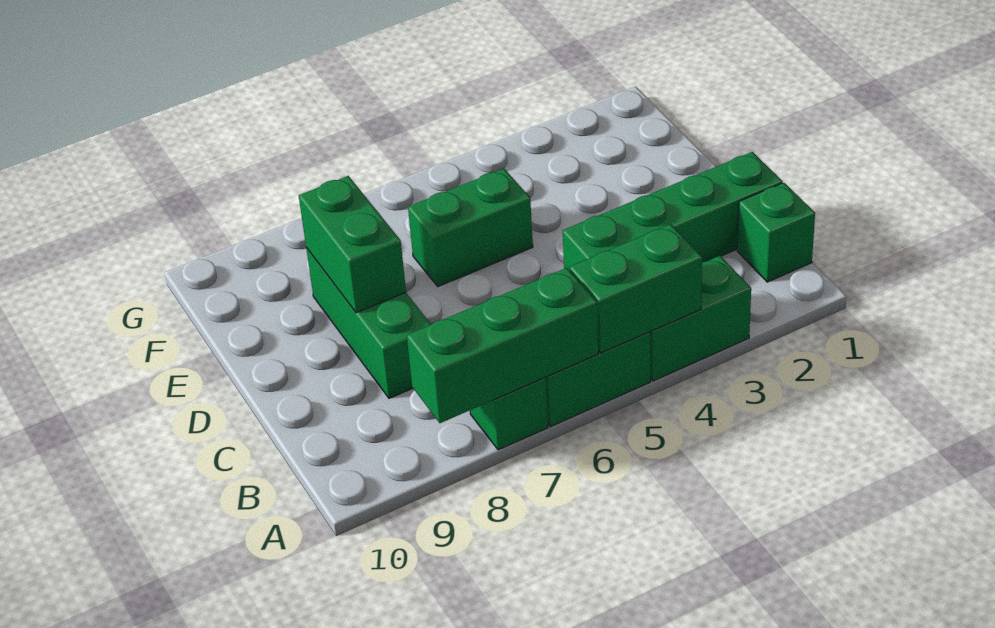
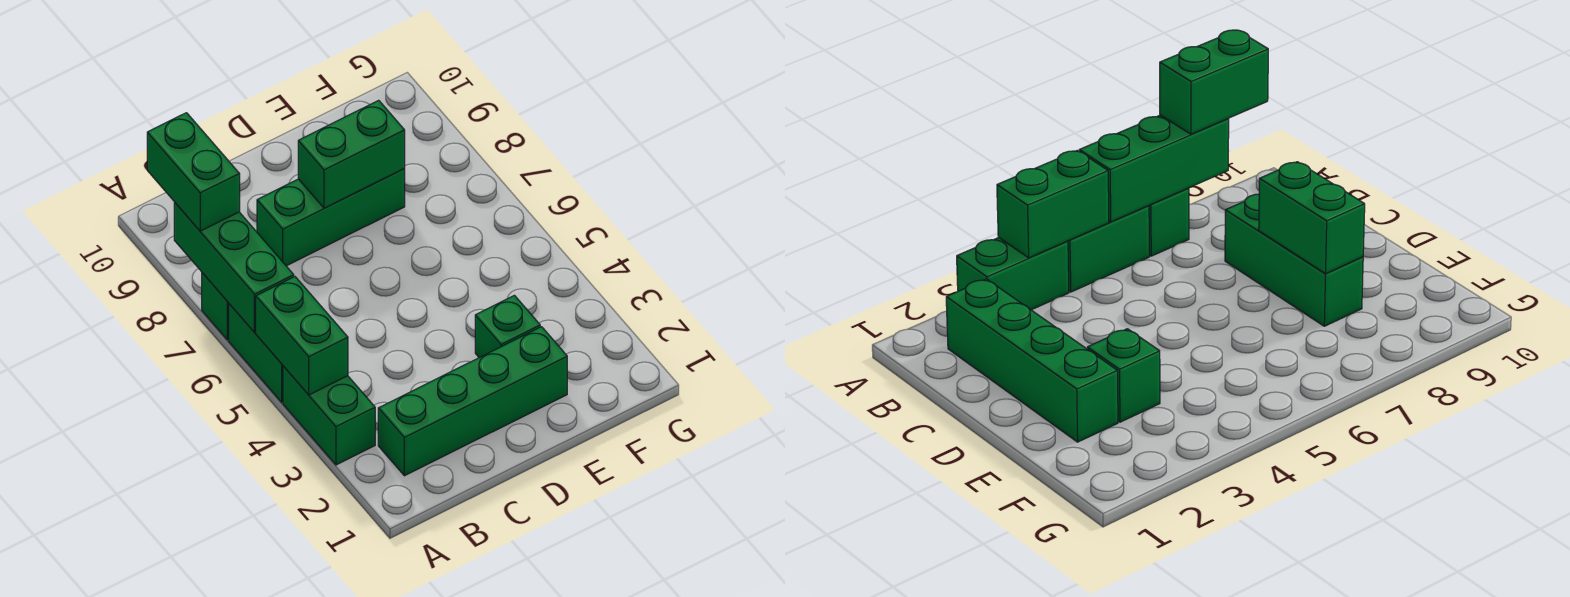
green 1x1 brick [737,183,815,282] -> green 1x1 brick moved to [475,295,540,358]
green 1x4 brick [563,152,783,271] -> green 1x4 brick turned to [378,327,567,476]
green 1x2 brick [408,169,533,286] -> green 1x2 brick moved to [147,113,240,231]

